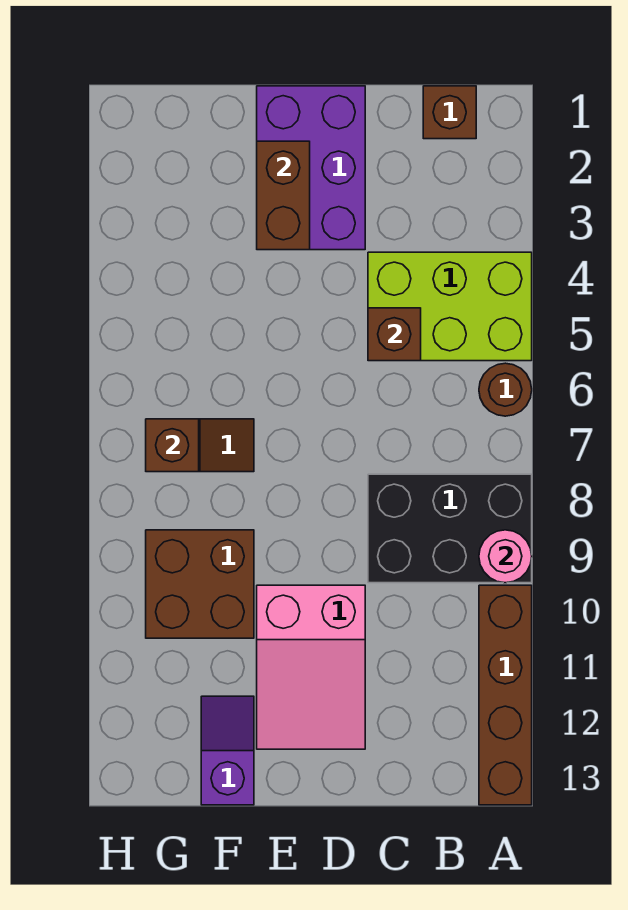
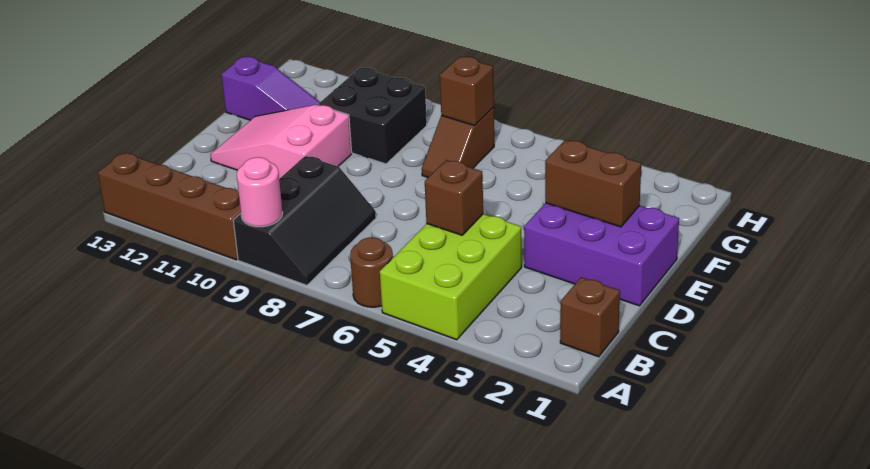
black 2x3 brick [368,474,532,583] -> black 2x3 slope [233,156,376,285]
brown 2x2 brick [146,530,254,638] -> black 2x2 brick [318,68,427,164]
purple 1x2 slope [201,696,254,805] -> purple 1x3 slope [221,57,320,120]

